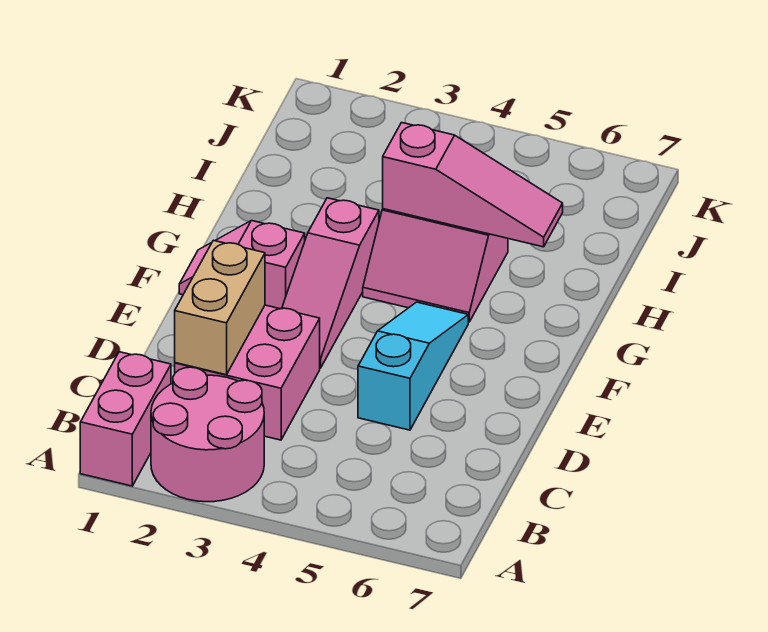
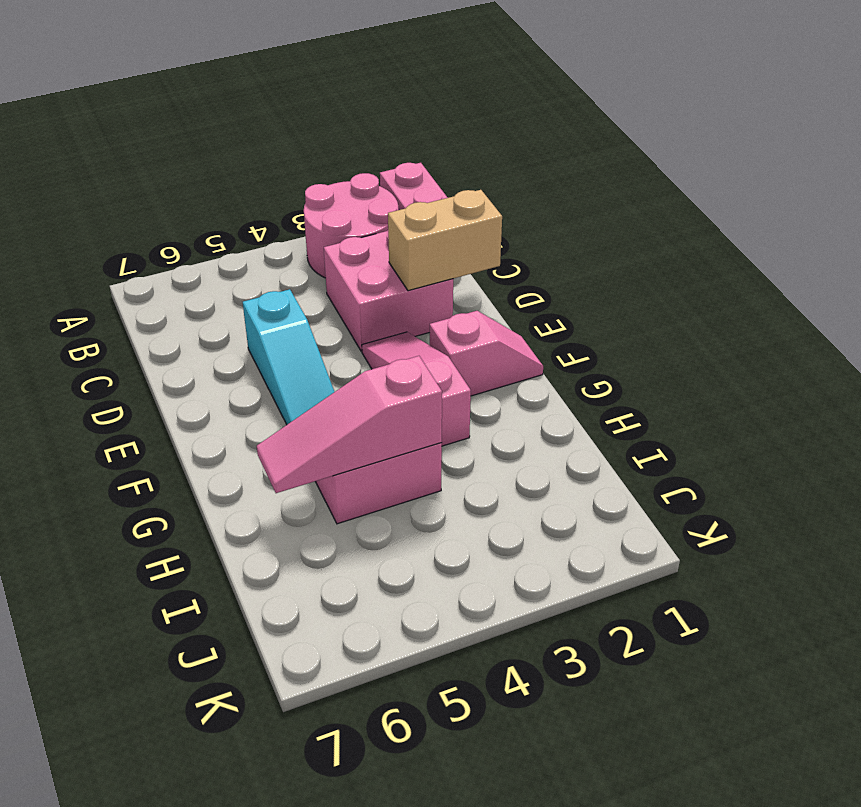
tan 1x2 brick [175,240,265,375] -> tan 1x2 brick turned to [388,190,502,291]

